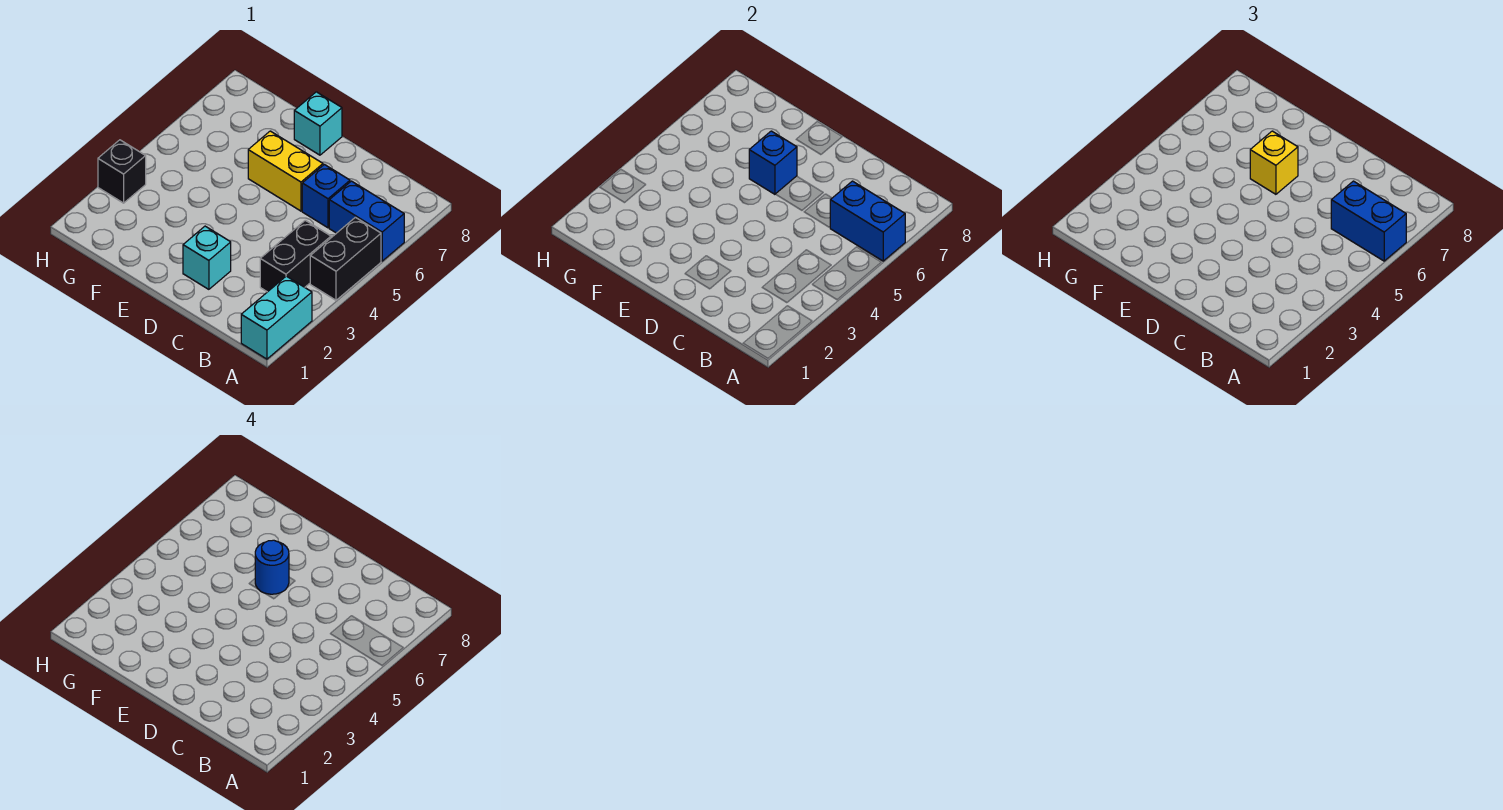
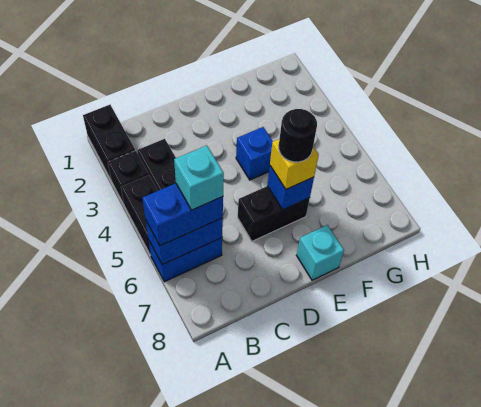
cyan 1x2 brick [241,276,312,359] -> black 1x2 brick [83,105,135,180]
blue 1x1 brick [302,164,350,228] -> blue 1x1 brick moved to [236,127,273,180]
cyan 1x1 brick [183,226,231,289] -> cyan 1x1 brick moved to [174,146,224,210]
yellow 1x2 brick [248,131,323,211] -> black 1x2 brick [238,186,310,241]
blue 1x1 round brick [255,540,289,594] -> black 1x1 round brick [279,109,317,162]
black 1x1 brick [98,140,146,203] -> black 1x1 brick moved to [108,151,149,204]

